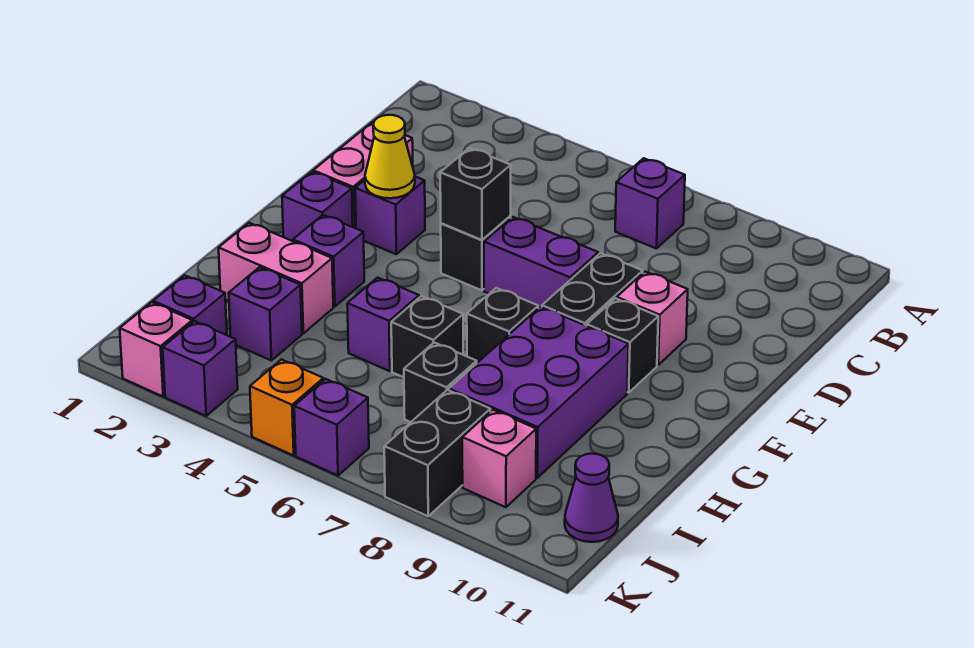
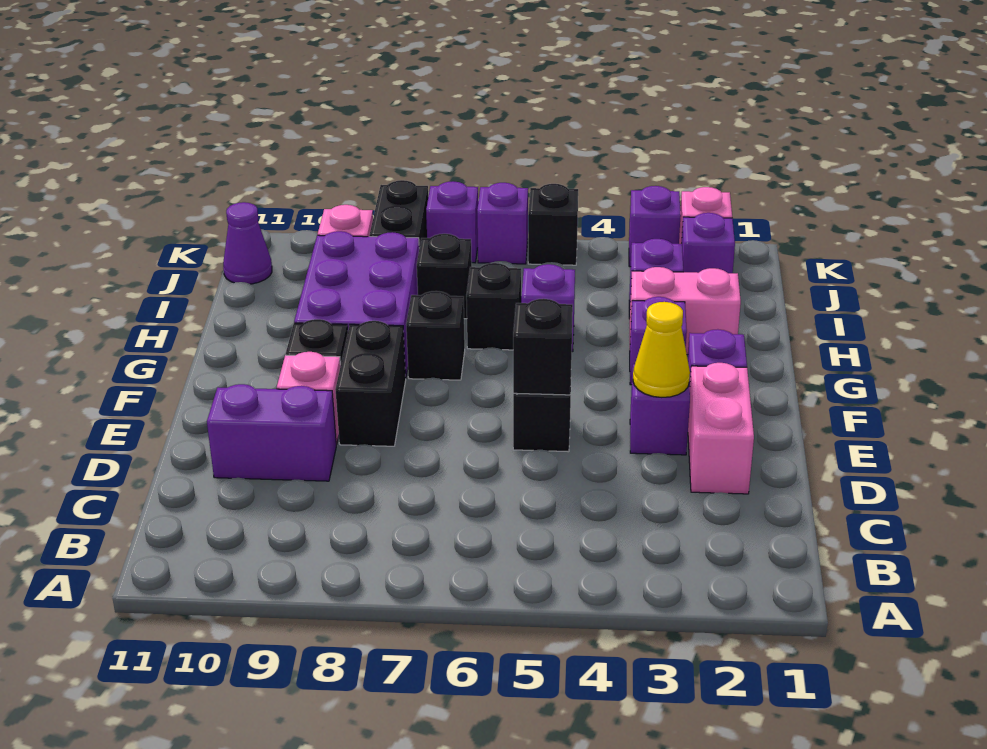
purple 1x1 brick [615,158,685,249] -> purple 1x1 brick moved to [426,181,478,263]
purple 1x2 brick [484,217,598,308] -> purple 1x2 brick moved to [207,384,336,481]
orange 1x1 brick [250,359,323,455] -> black 1x1 brick [528,184,578,265]

